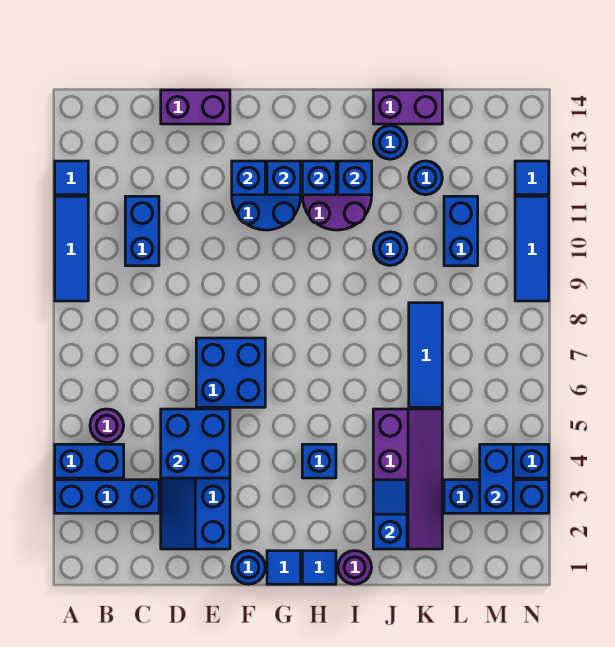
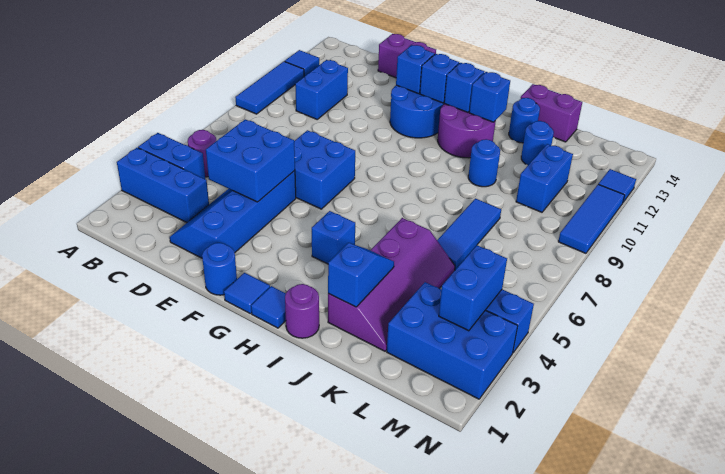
blue 1x3 brick [444,480,549,513] -> blue 2x3 brick [387,282,518,399]

